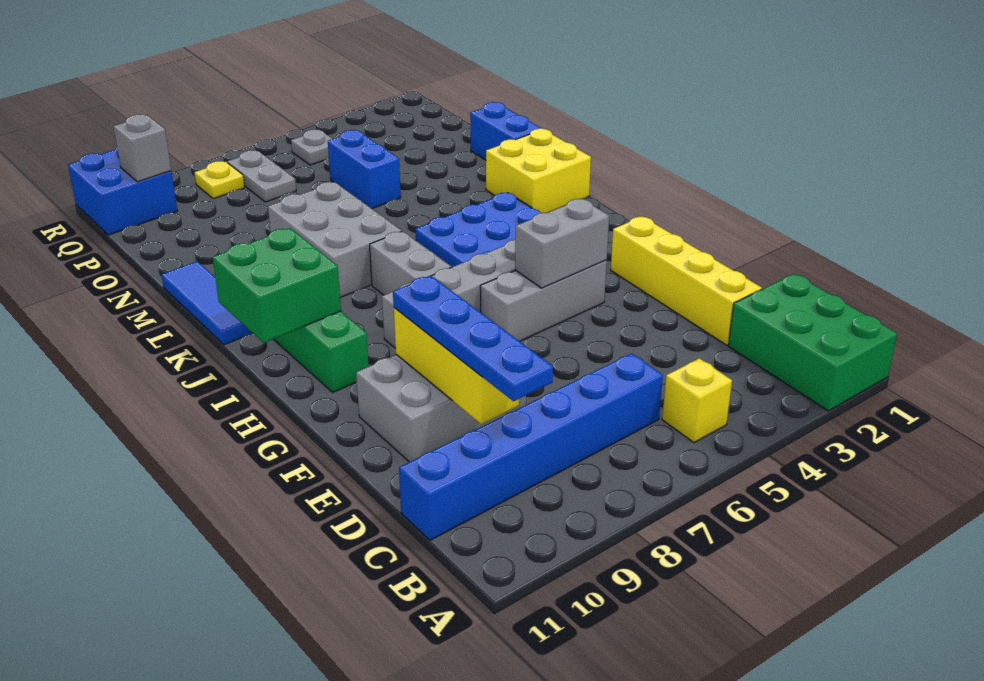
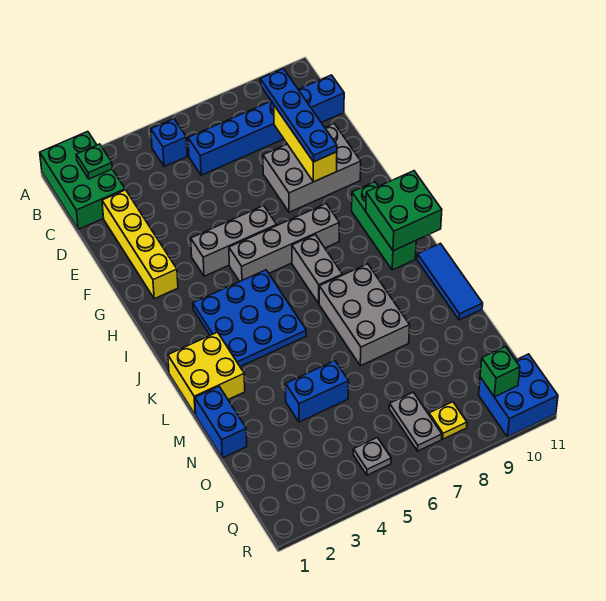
none -> green 1x1 plate [76,144,112,179]
yellow 1x1 brick [662,358,732,443] -> blue 1x1 brick [151,119,187,167]
grey 1x2 brick [515,199,609,288] -> none
blue 1x2 brick [328,130,401,209] -> blue 1x2 brick turned to [286,361,349,422]
grey 1x1 brick [113,114,171,182] -> green 1x1 brick [480,347,520,397]

